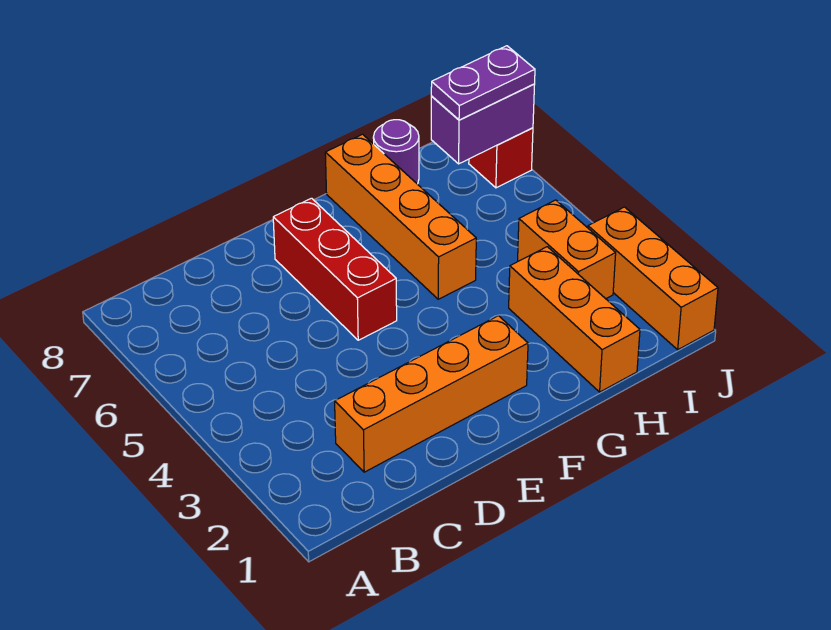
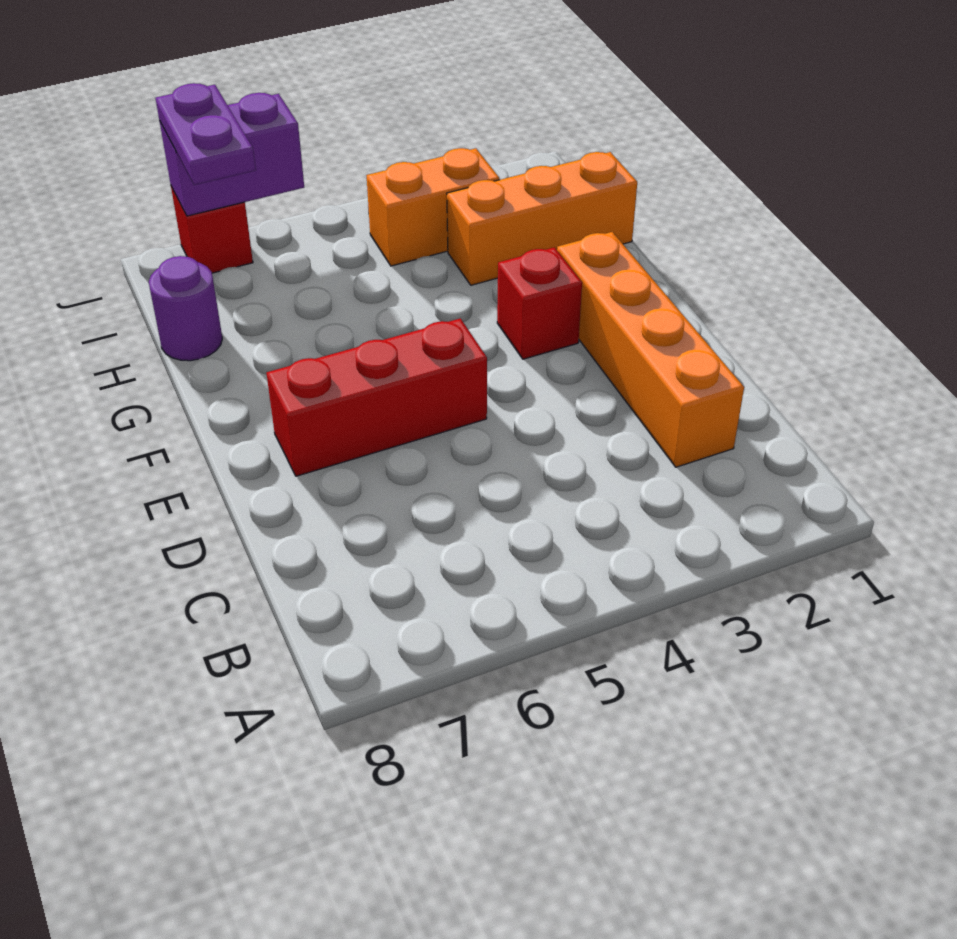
none -> red 1x1 brick [497,247,582,359]
orange 1x4 brick [325,134,476,299] -> none
purple 1x2 brick [431,84,535,164] -> purple 1x2 brick turned to [160,93,304,216]
orange 1x3 brick [588,207,718,350] -> none

